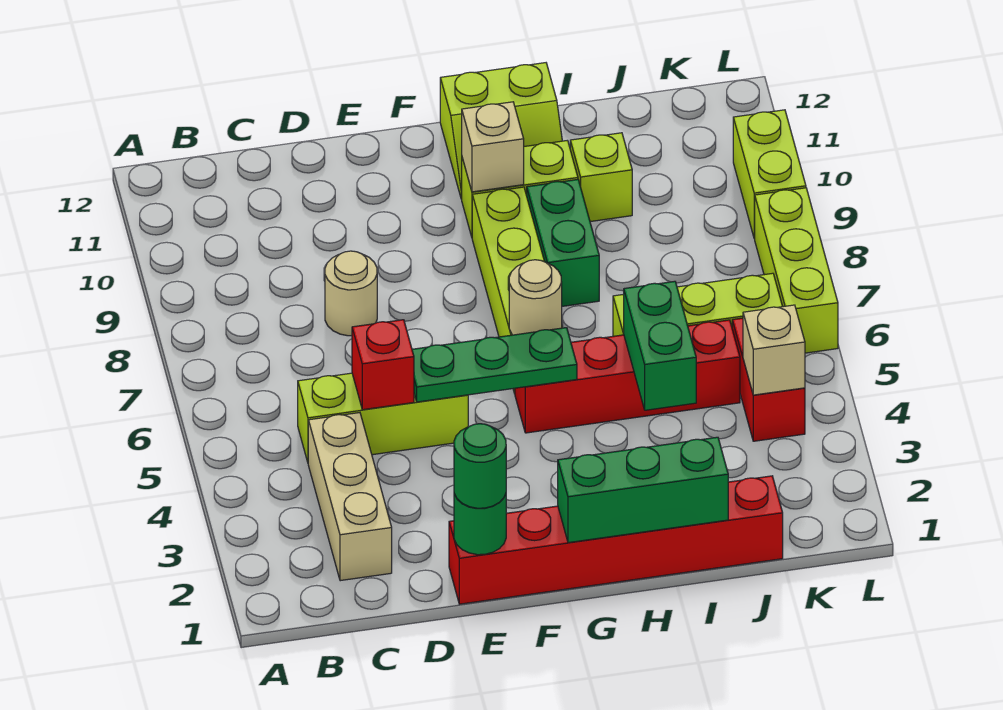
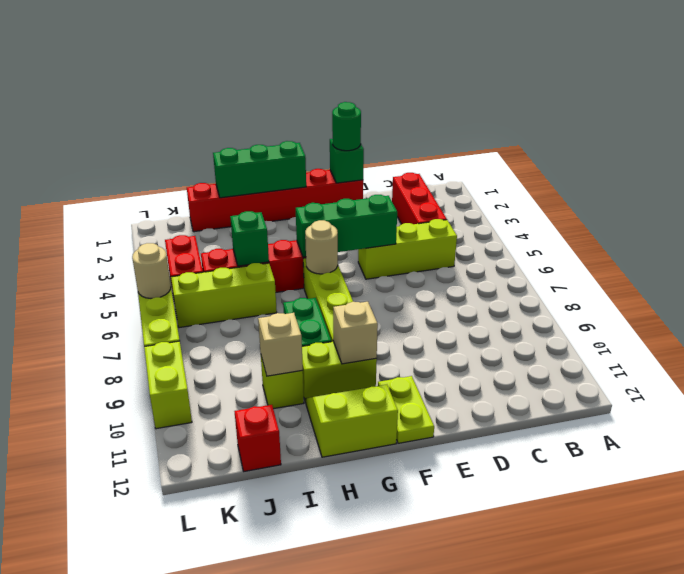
tan 1x3 brick [308,413,392,581] -> red 1x3 brick [392,173,447,224]
red 1x1 brick [352,320,414,410] -> red 1x1 brick moved to [234,405,281,471]
tan 1x1 round brick [325,251,377,336] -> tan 1x1 round brick moved to [132,243,171,299]
green 1x1 round brick [454,494,506,555] -> green 1x1 brick [330,139,364,183]
green 1x3 plate [412,328,577,402] -> green 1x3 brick [296,195,397,257]
none -> lime 1x2 plate [378,376,434,443]
green 1x2 brick [624,281,696,410] -> green 1x1 brick [230,211,269,266]
tan 1x1 brick [743,305,805,395] -> tan 1x1 brick moved to [258,313,303,376]

